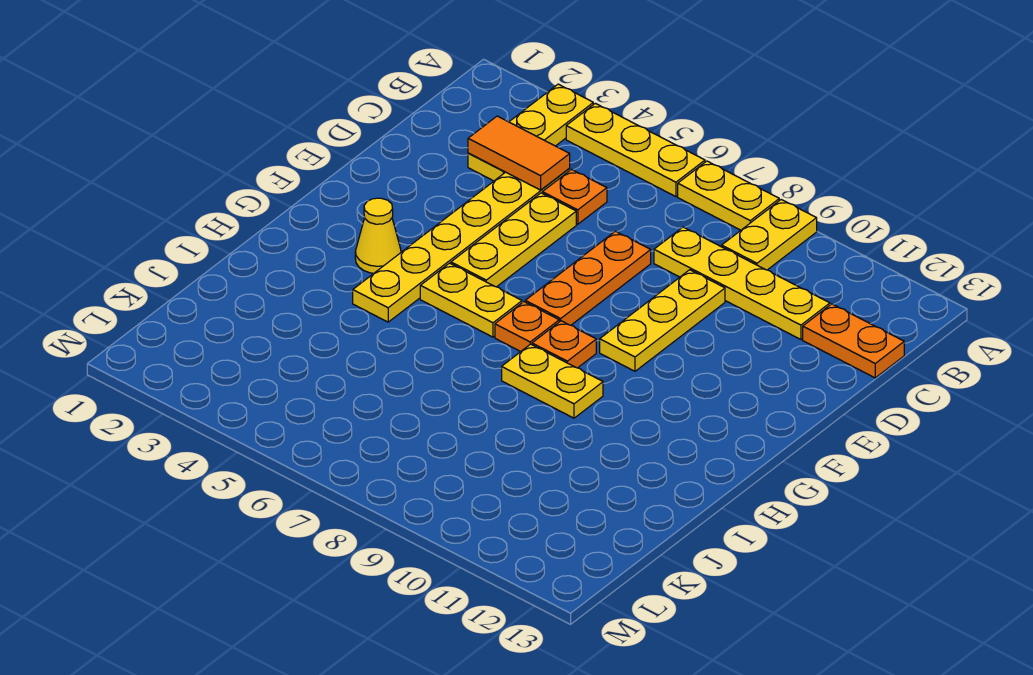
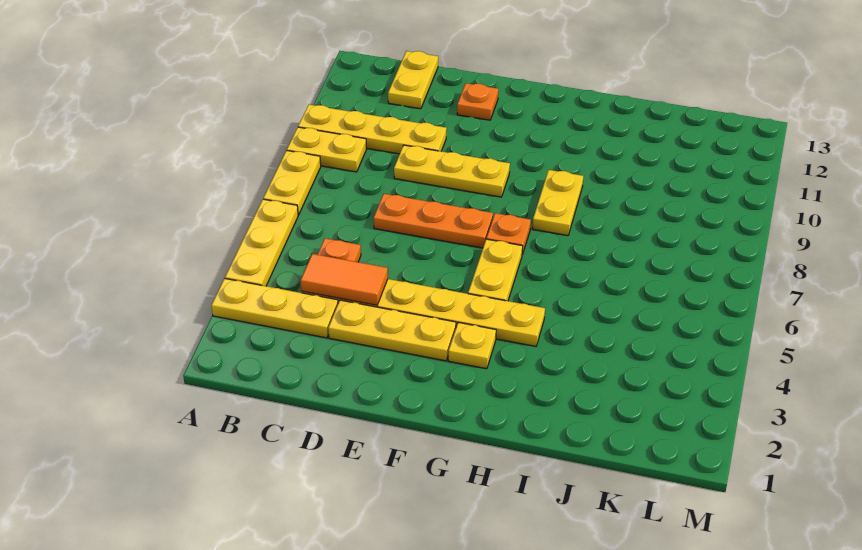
orange 1x2 tile [468,116,570,190] -> orange 1x2 tile turned to [301,254,388,305]
yellow 1x4 plate [654,227,830,339] -> yellow 1x4 plate turned to [298,105,447,154]
orange 1x2 plate [803,304,904,378] -> yellow 1x2 plate [388,51,438,109]
yellow 1x3 plate [451,193,576,287] -> yellow 1x3 plate moved to [328,300,456,361]
yellow 1x1 cone [355,198,401,273] -> yellow 1x1 plate [448,322,496,369]
orange 1x1 plate [532,321,596,368] -> orange 1x1 plate moved to [457,83,498,120]

